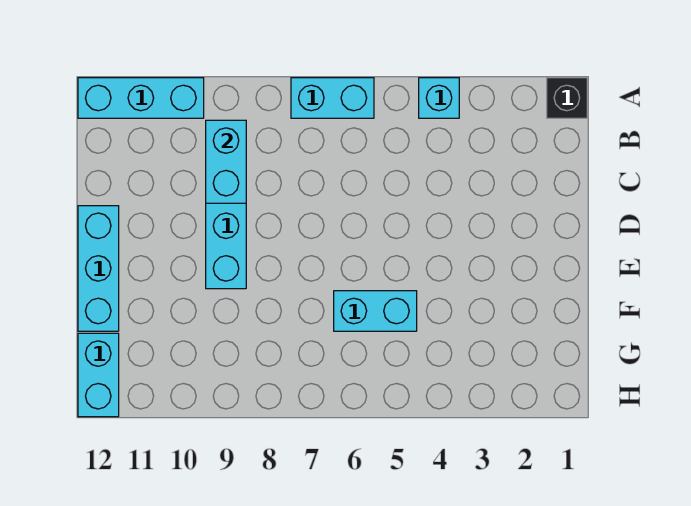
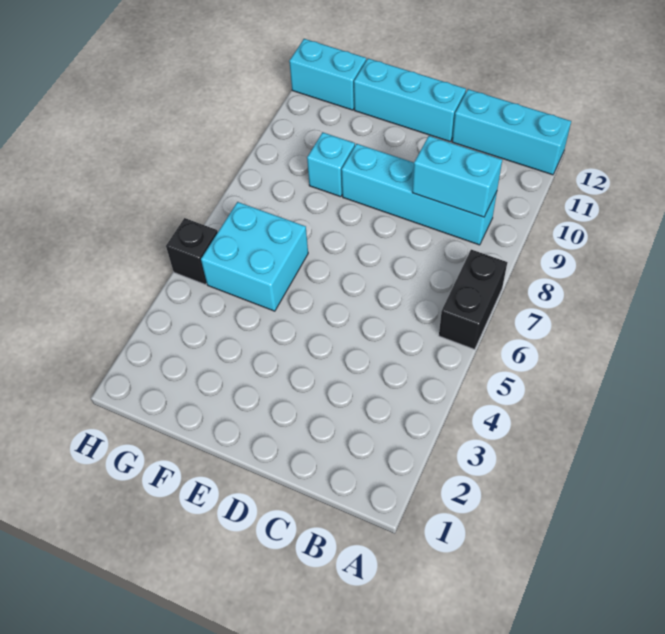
black 1x1 brick [547,78,587,118] -> black 1x1 brick moved to [166,218,218,285]
cyan 1x1 brick [419,78,459,118] -> cyan 1x1 brick moved to [307,132,355,197]
cyan 1x2 brick [291,78,374,118] -> black 1x2 brick [439,250,507,349]
cyan 1x3 brick [78,78,204,118] -> cyan 1x3 brick turned to [452,89,571,175]
cyan 1x2 brick [334,291,417,331] -> cyan 2x2 brick [201,202,308,311]

